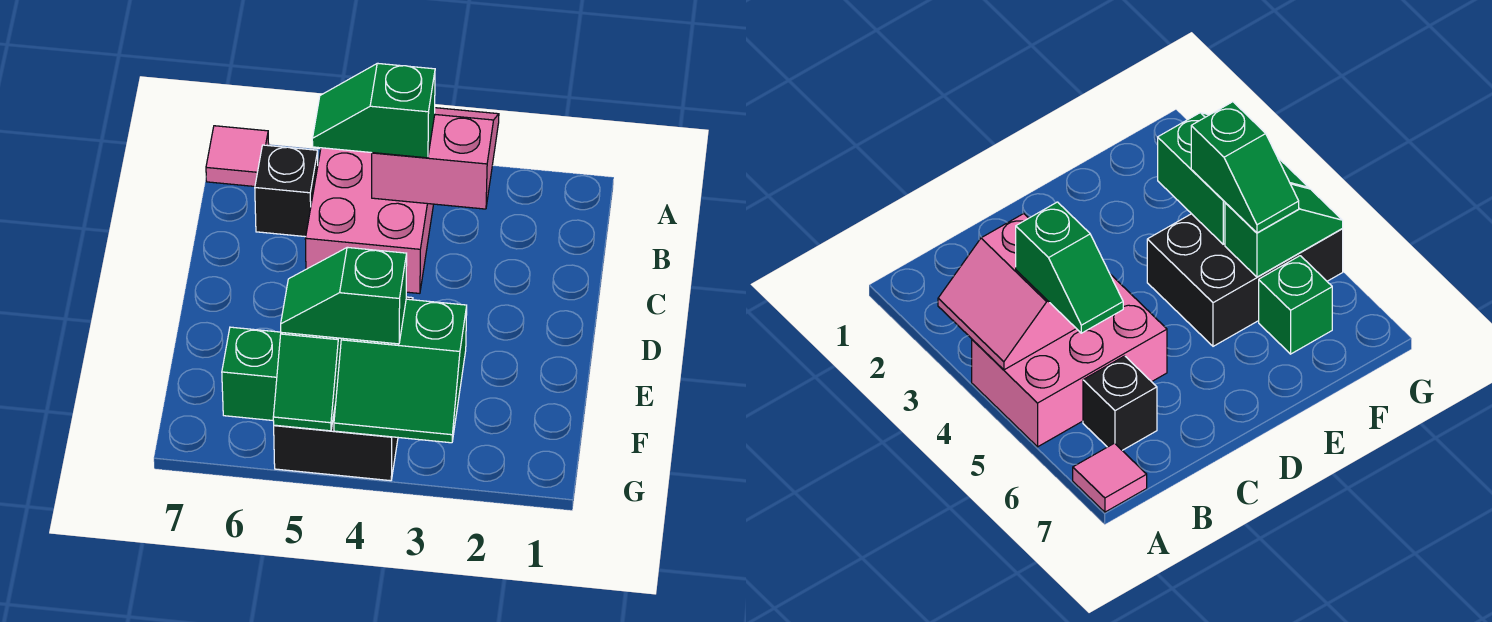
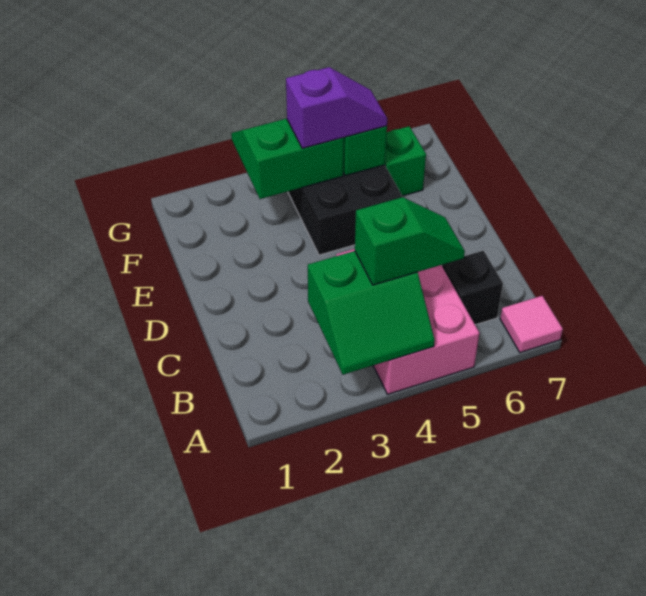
pink 2x2 slope [372,108,499,209] -> green 2x2 slope [308,251,435,375]
green 1x2 slope [281,247,407,344] -> purple 1x2 slope [286,67,387,148]

